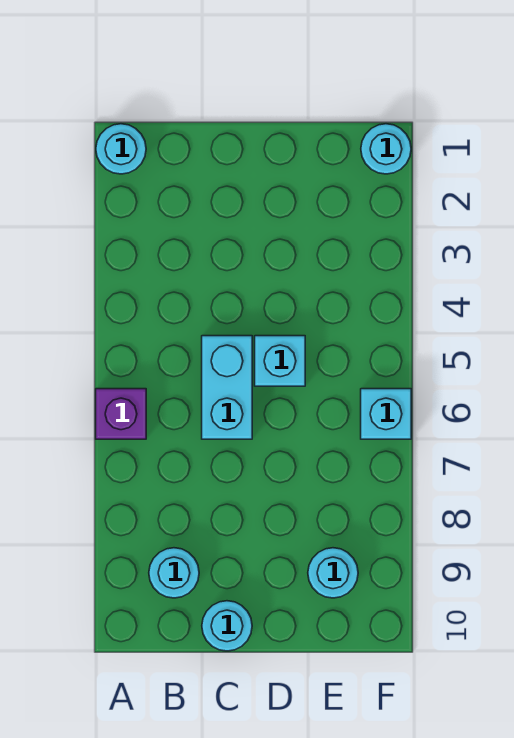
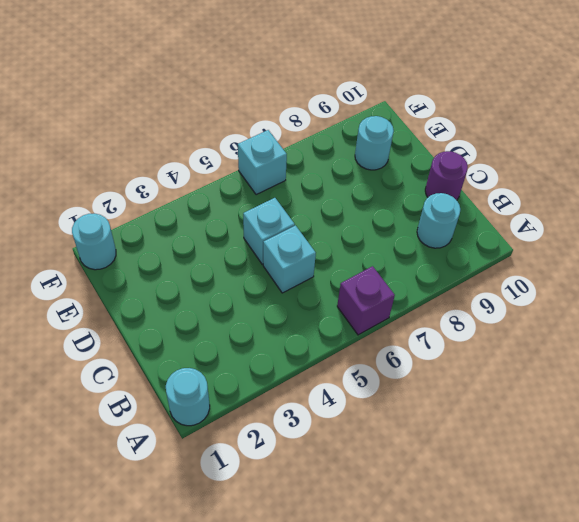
cyan 1x2 brick [202,336,252,439] -> cyan 1x1 brick [263,226,316,293]
cyan 1x1 round brick [202,601,252,651] -> purple 1x1 round brick [425,151,468,200]

